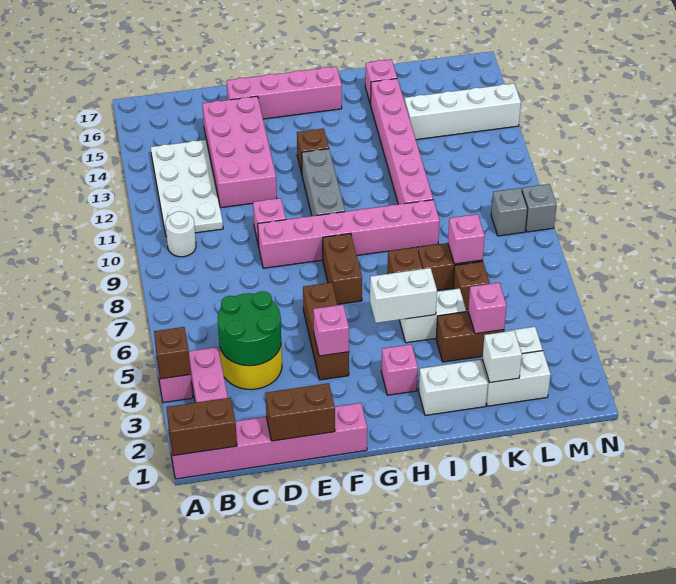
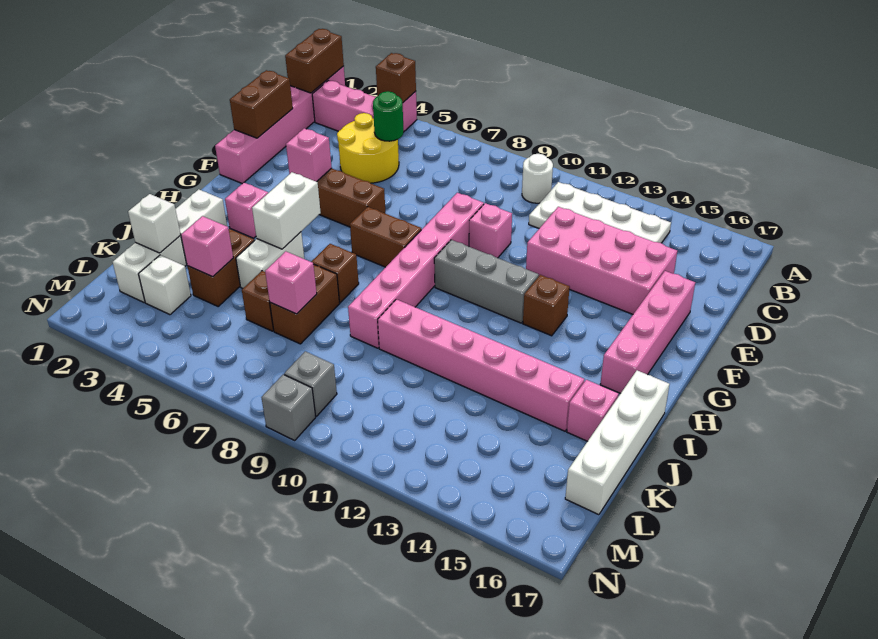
green 2x2 round brick [218,291,281,366] -> green 1x1 round brick [373,91,404,141]
white 1x4 brick [404,84,521,140] -> white 1x4 brick moved to [565,370,670,515]

